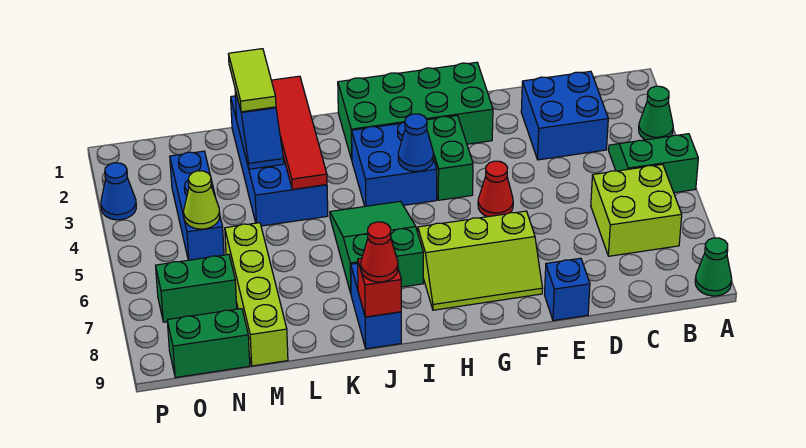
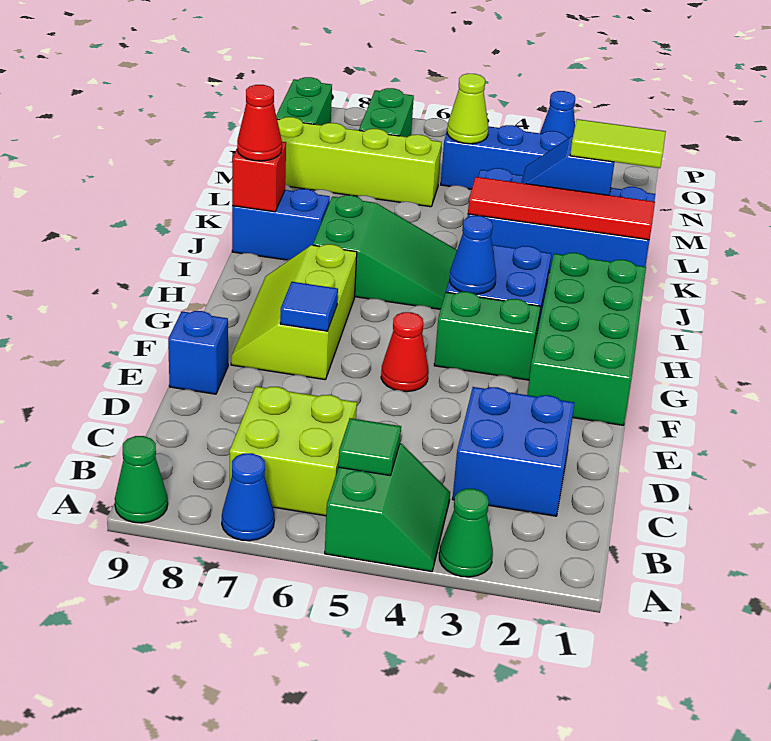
none -> blue 1x1 cone [222,453,274,541]
none -> green 1x1 tile [338,418,401,475]
none -> blue 1x1 tile [280,282,338,331]

